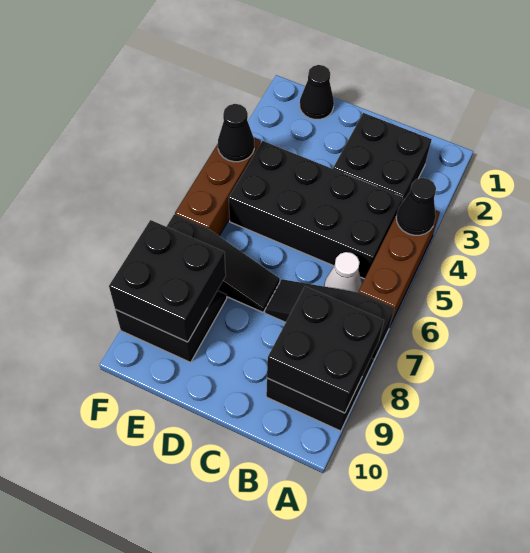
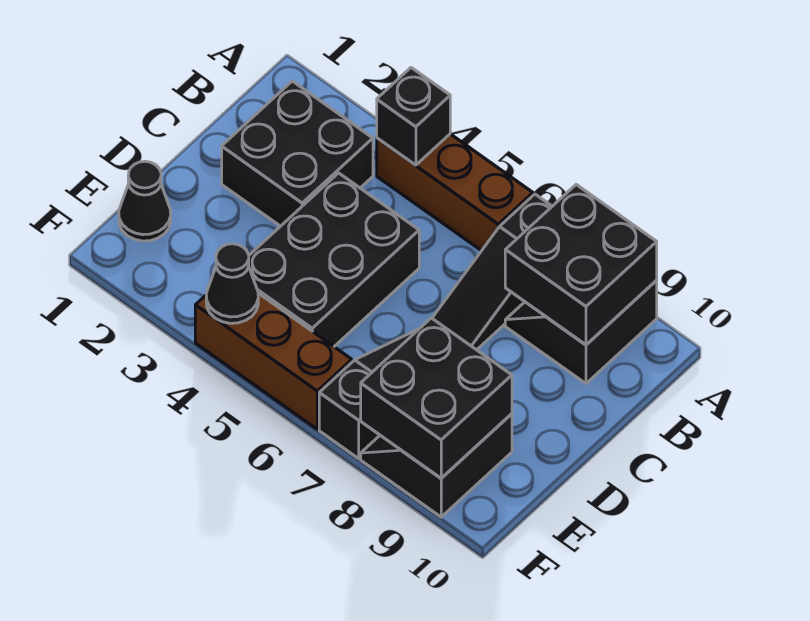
black 1x1 cone [396,178,436,235] -> black 1x1 brick [377,68,450,165]
black 2x4 brick [229,141,403,279] -> black 2x3 brick [249,173,419,346]
white 1x1 cone [324,252,362,292] -> none

